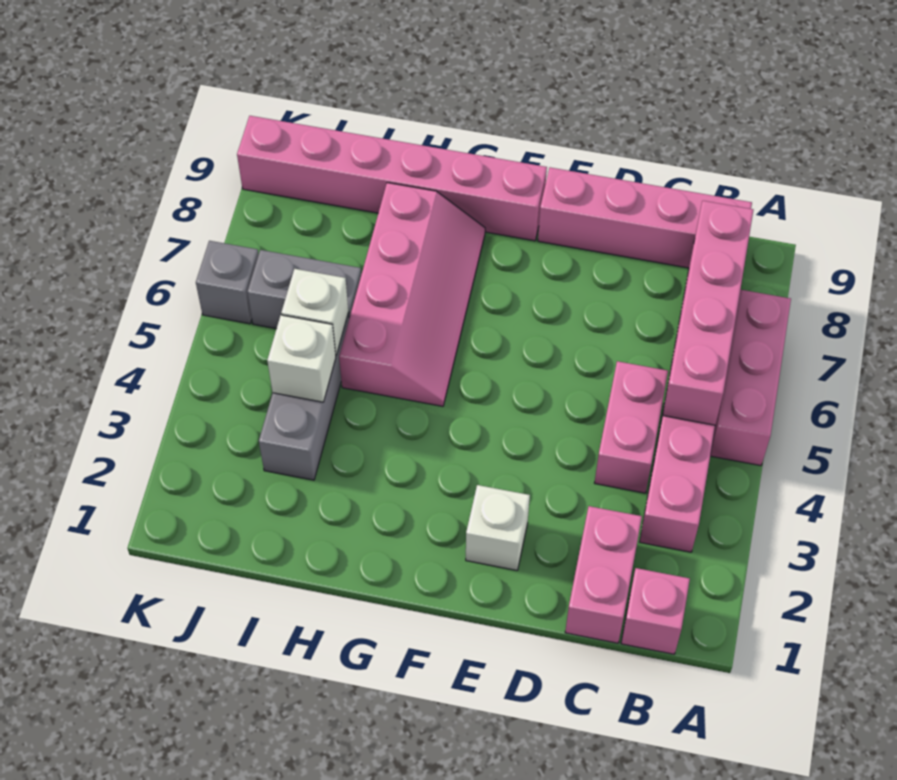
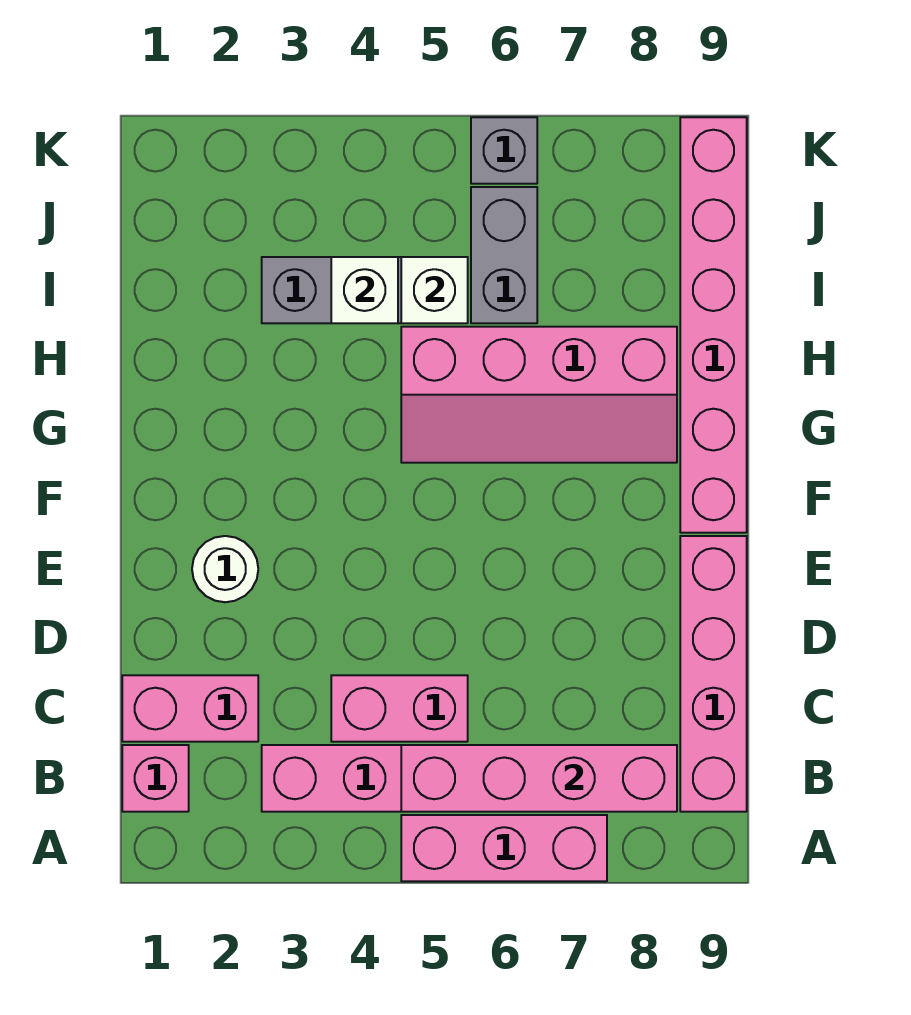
white 1x1 brick [466,485,530,570] -> white 1x1 round brick [192,536,258,602]

